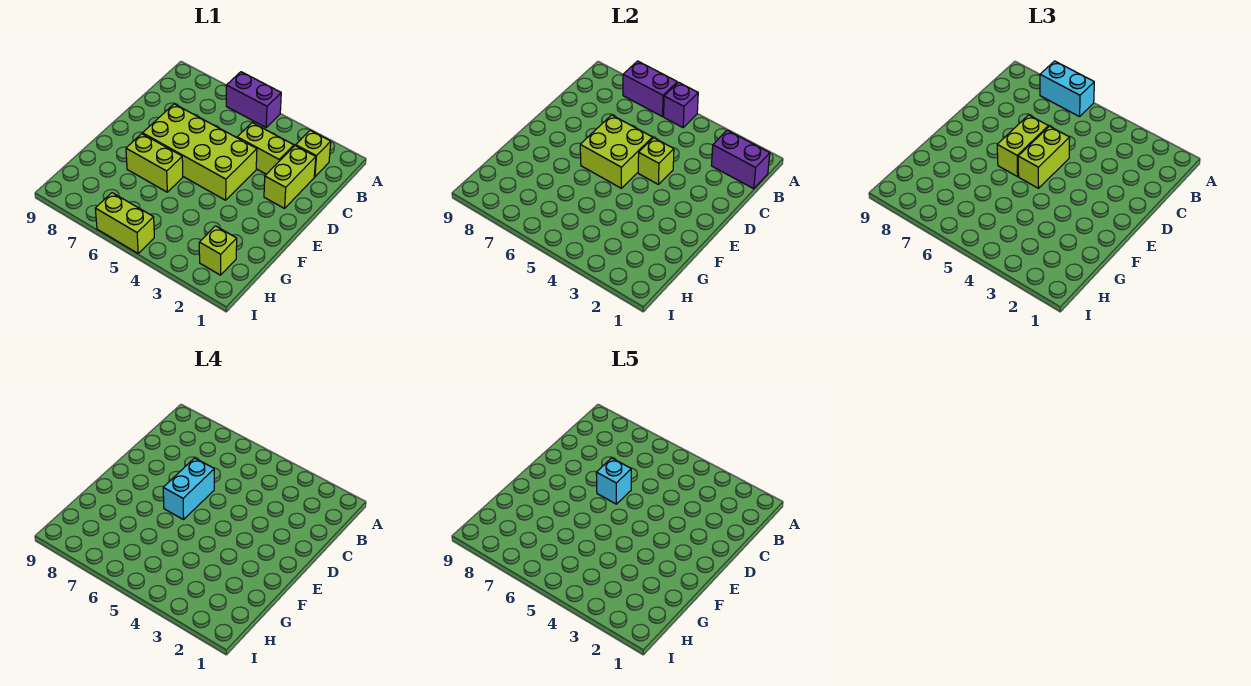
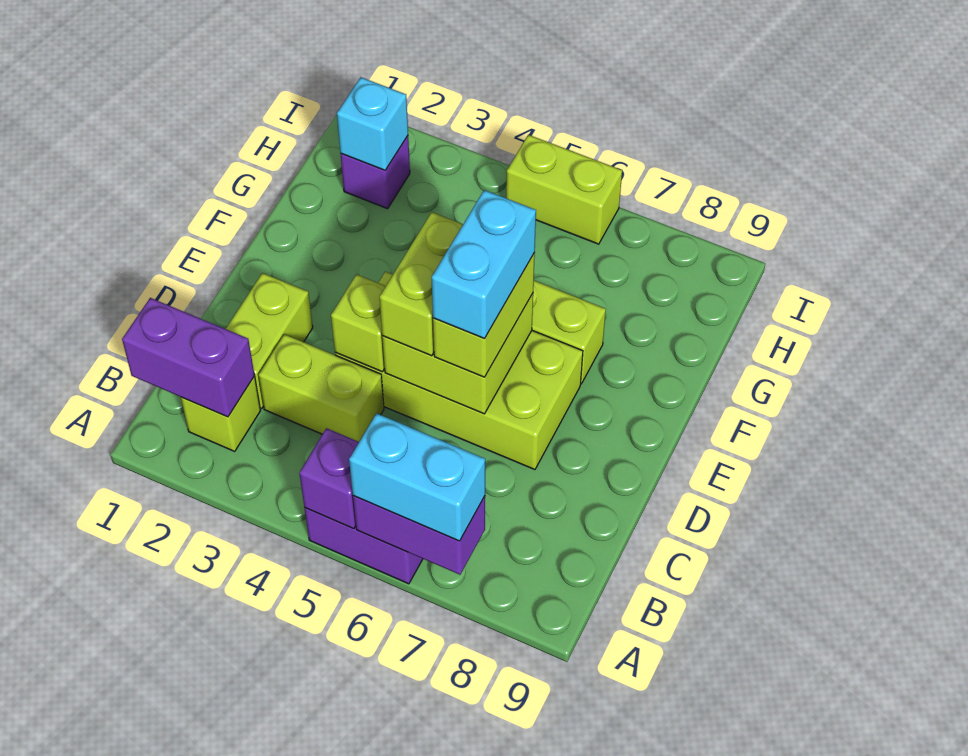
cyan 1x1 brick [596,458,631,504] -> cyan 1x1 brick moved to [337,77,408,170]
lime 1x1 brick [199,226,237,275] -> purple 1x1 brick [341,136,410,209]

